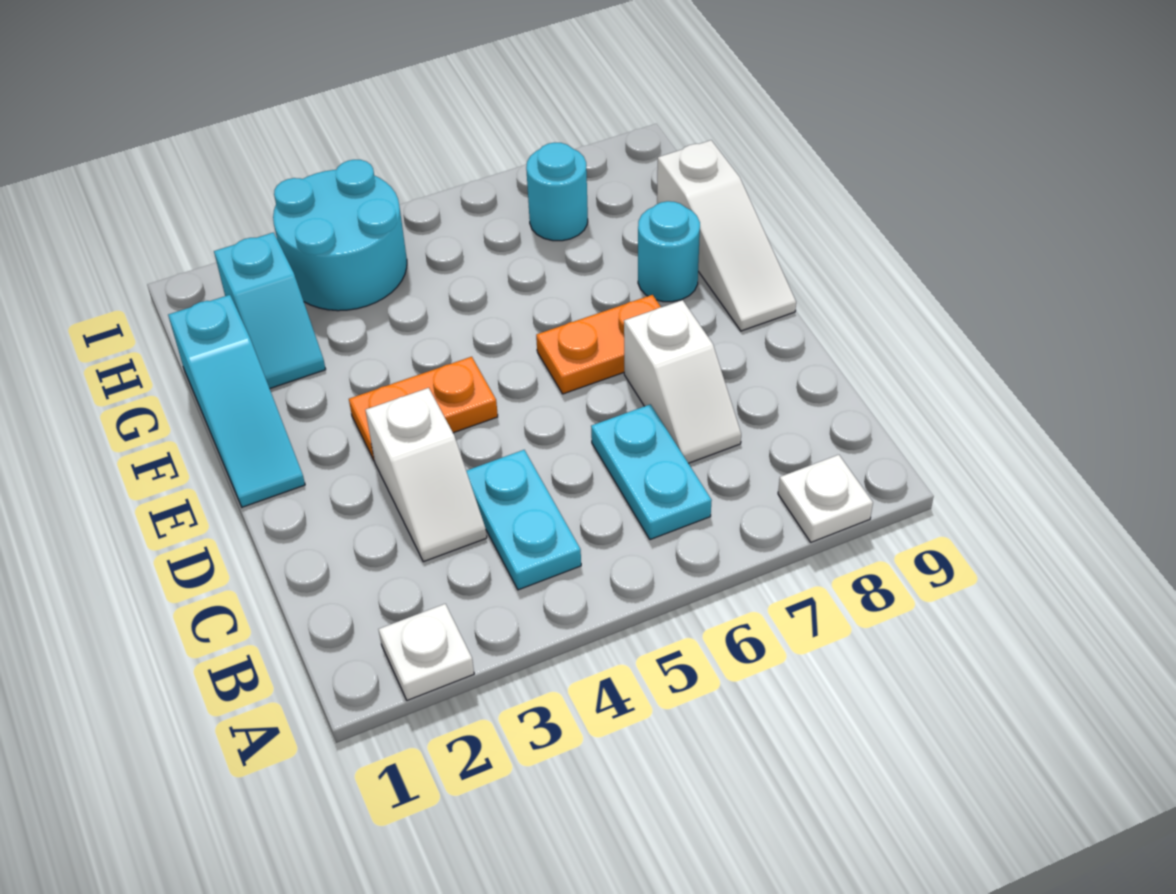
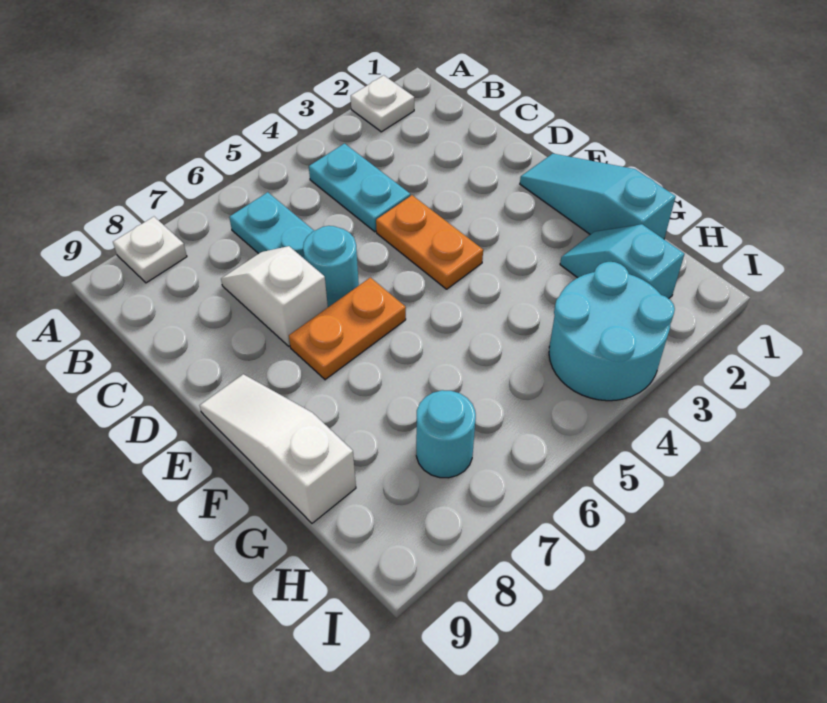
white 1x2 slope [366,388,487,562] -> none
orange 1x2 plate [349,357,498,460] -> orange 1x2 plate turned to [376,195,483,289]
cyan 1x1 round brick [638,201,700,302] -> cyan 1x1 round brick moved to [303,226,359,307]

